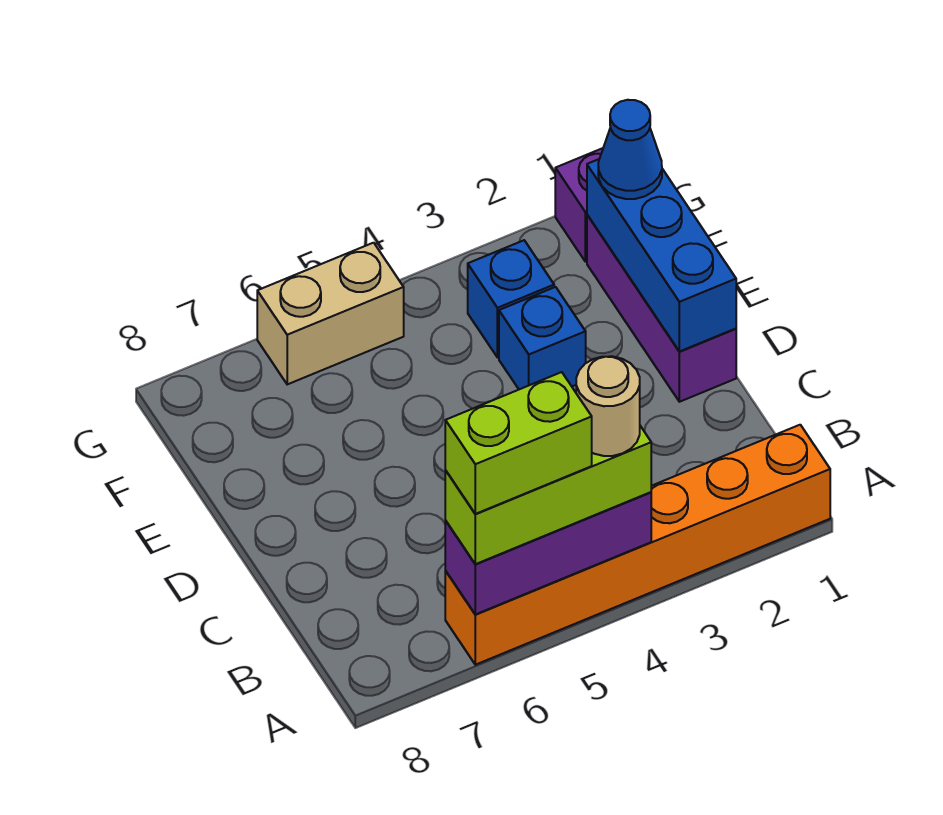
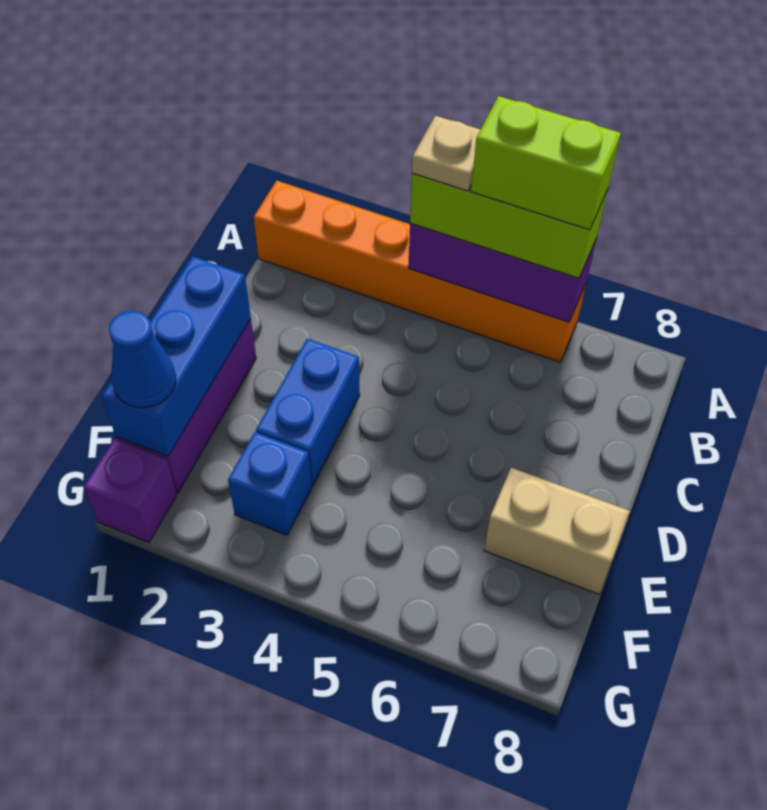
tan 1x1 round brick [576,356,640,456] -> tan 1x1 plate [412,116,481,191]
blue 1x1 brick [499,287,586,389] -> blue 1x2 brick [256,339,360,486]
tan 1x2 brick [257,243,404,384] -> tan 1x2 brick moved to [484,468,630,594]

